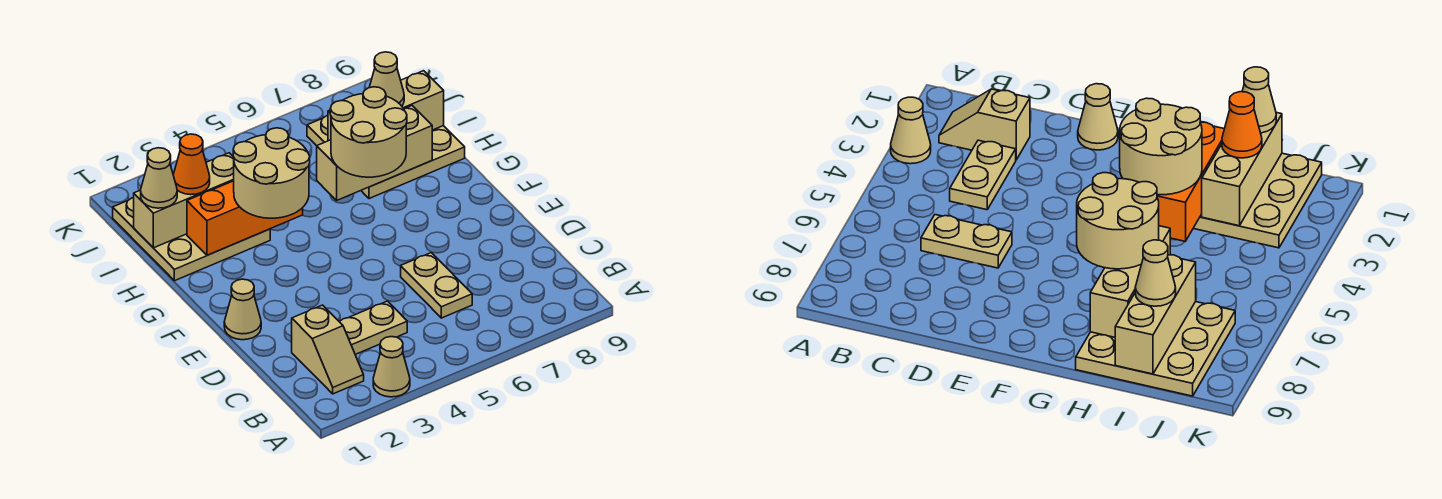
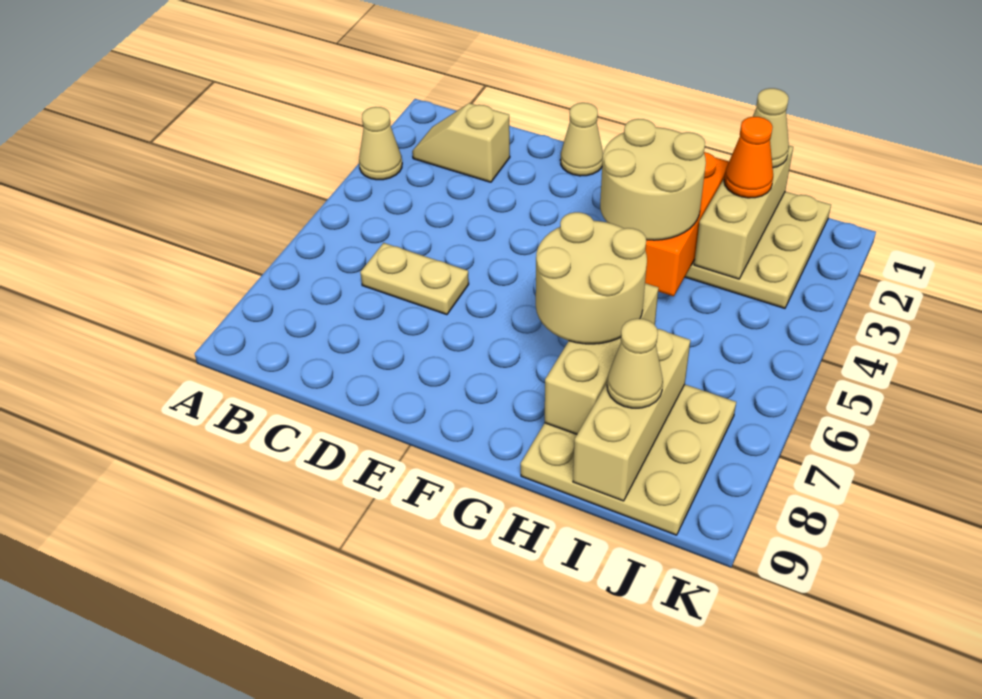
tan 1x2 plate [339,301,407,354] -> none

